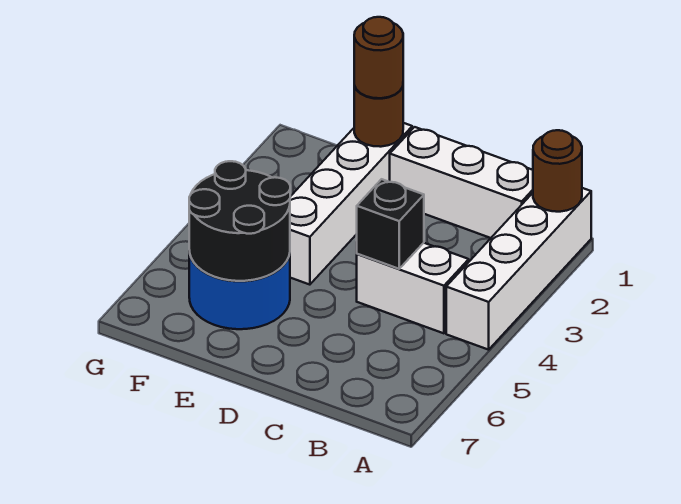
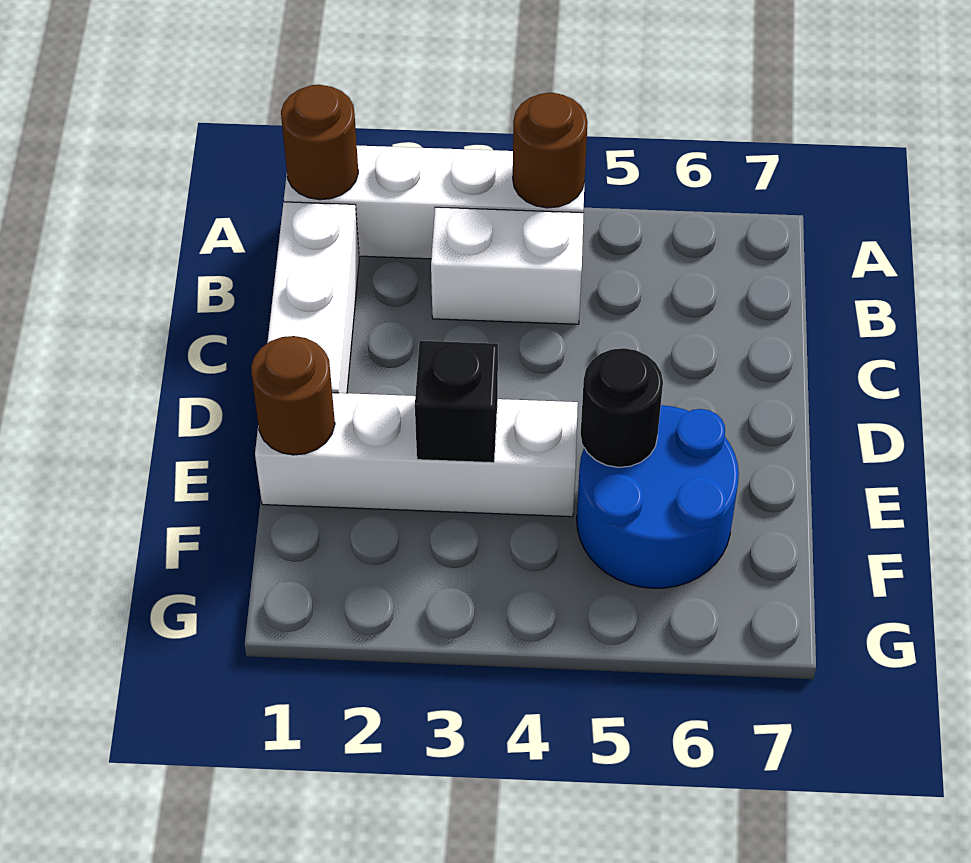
white 1x2 brick [357,243,469,333] -> white 1x2 brick turned to [431,207,583,324]
black 1x1 brick [356,179,424,269] -> black 1x1 brick moved to [415,341,498,463]
brown 1x1 round brick [354,17,403,98] -> brown 1x1 round brick moved to [513,93,588,208]
black 2x2 round brick [189,161,290,281] -> black 1x1 round brick [581,348,663,467]

